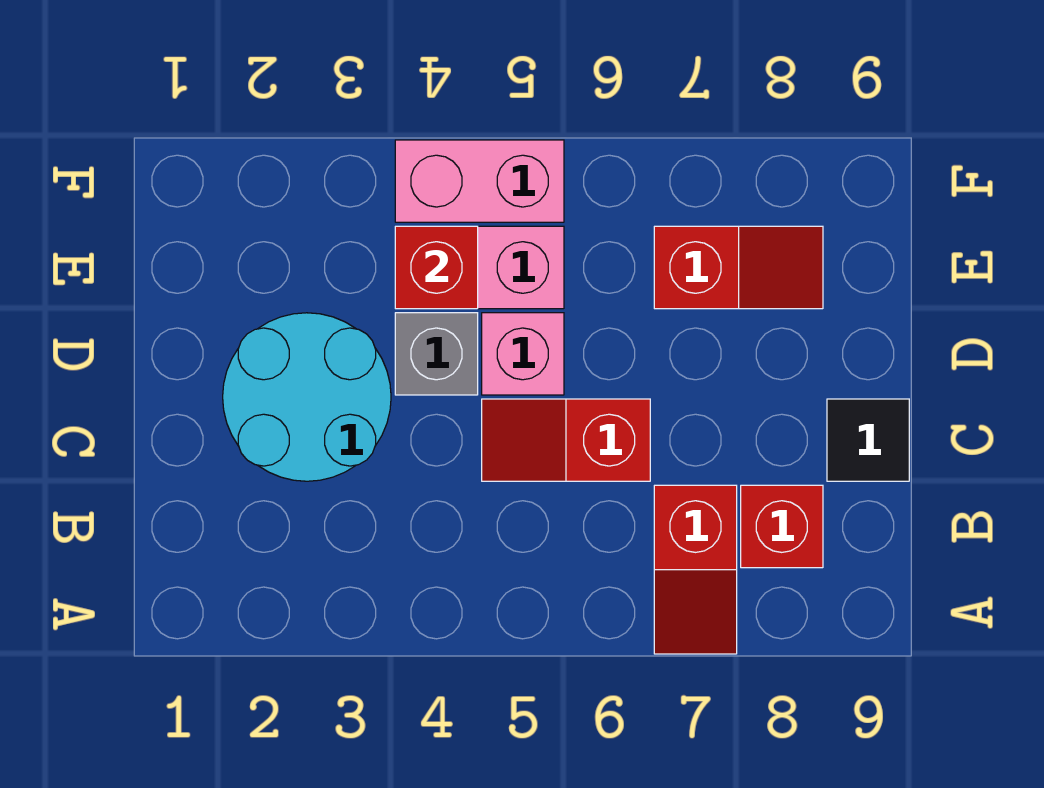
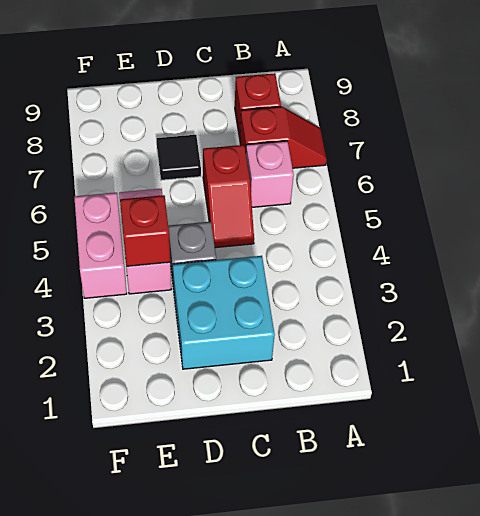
cyan 2x2 round brick [223,313,391,481] -> cyan 2x2 brick [173,256,275,369]
black 1x1 tile [827,399,909,481] -> black 1x1 tile moved to [157,135,201,180]
pink 1x1 brick [482,313,564,395] -> pink 1x1 brick moved to [246,141,294,207]
red 1x2 slope [654,226,823,309] -> none

